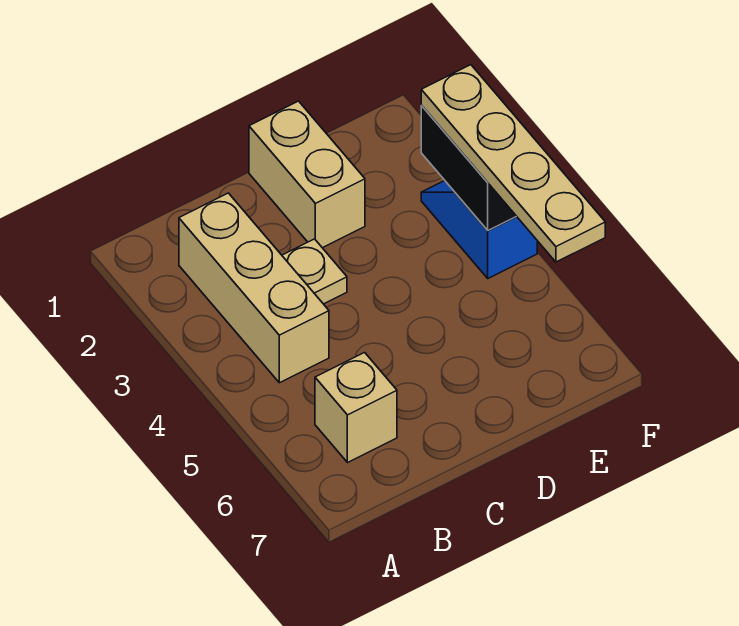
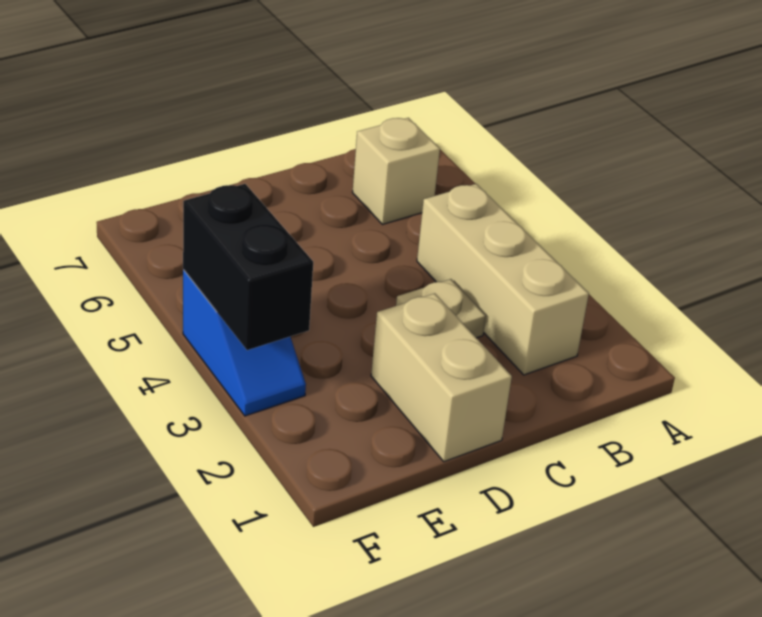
tan 1x4 plate [421,65,605,262] -> none

